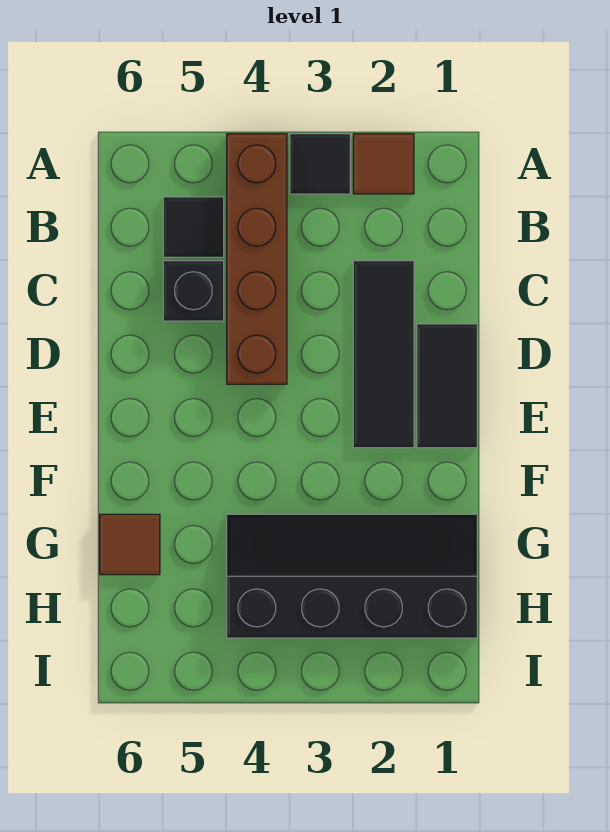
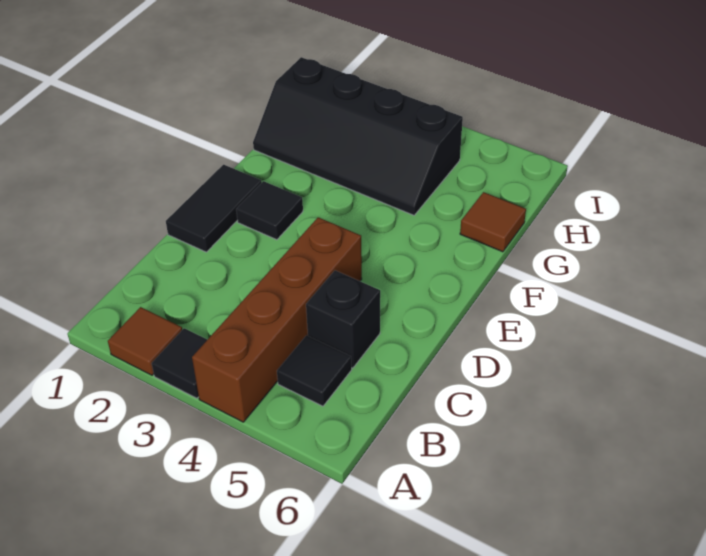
black 1x3 tile [353,261,414,448] -> black 1x1 tile [236,181,303,240]

